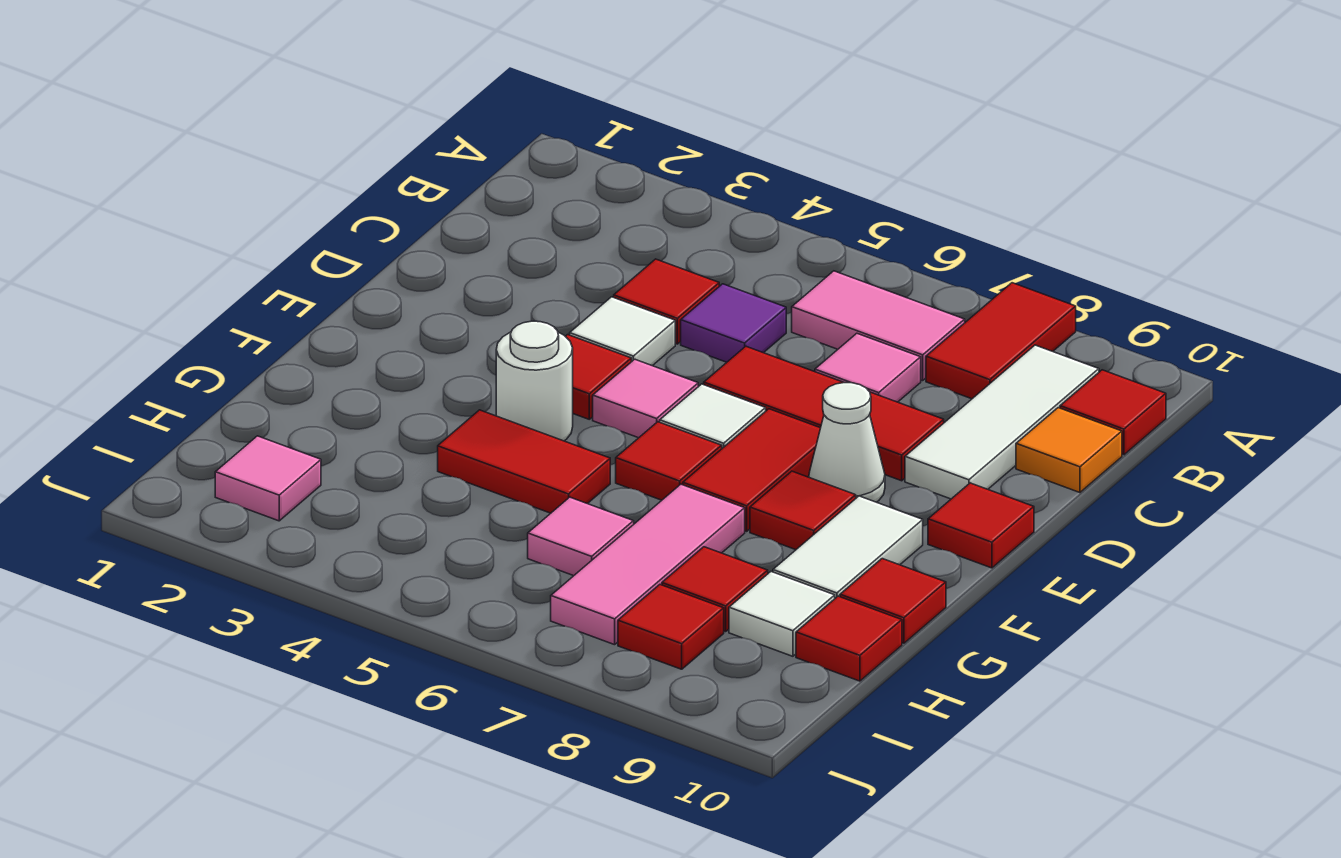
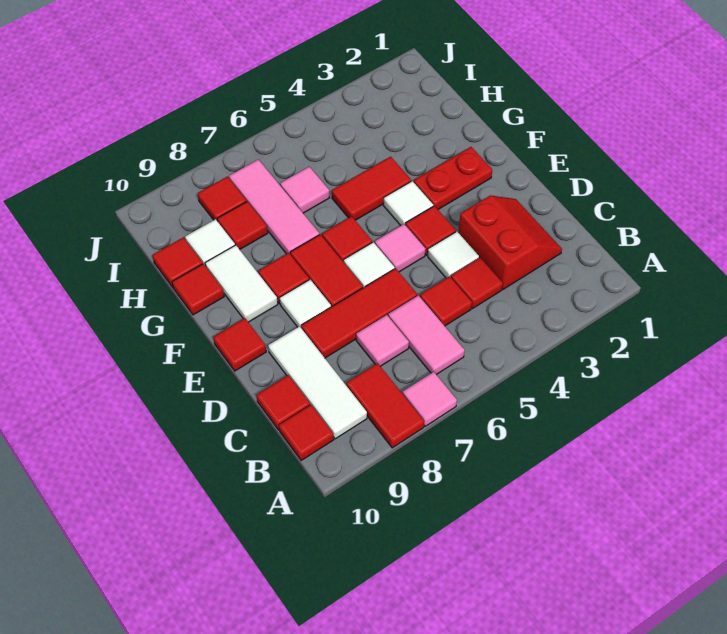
pink 1x2 tile [792,271,965,381] -> pink 1x2 tile turned to [388,295,465,375]
none -> red 2x2 slope [458,195,562,289]
purple 1x1 tile [681,284,786,362] -> red 1x1 tile [420,276,472,326]
orange 1x1 tile [1016,408,1122,493] -> red 1x1 tile [256,375,310,430]
white 1x1 cone [809,383,885,502] -> white 1x1 tile [280,280,331,327]
none -> red 1x2 plate [414,147,492,209]
white 1x1 round brick [496,321,573,441] -> white 1x1 tile [383,181,433,226]
pink 1x1 tile [215,436,321,521] -> pink 1x1 tile moved to [403,372,457,426]

